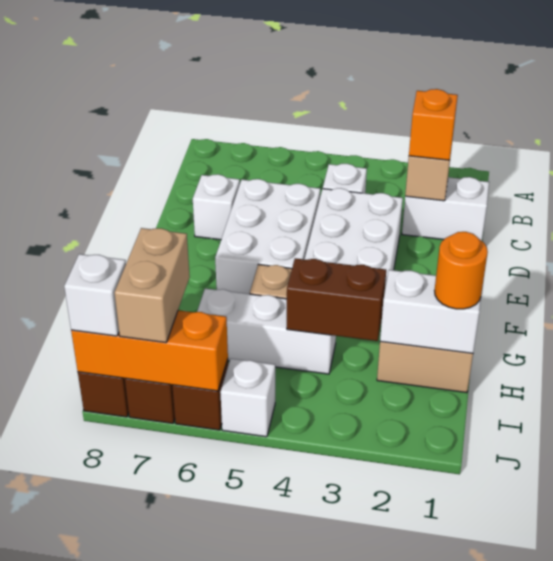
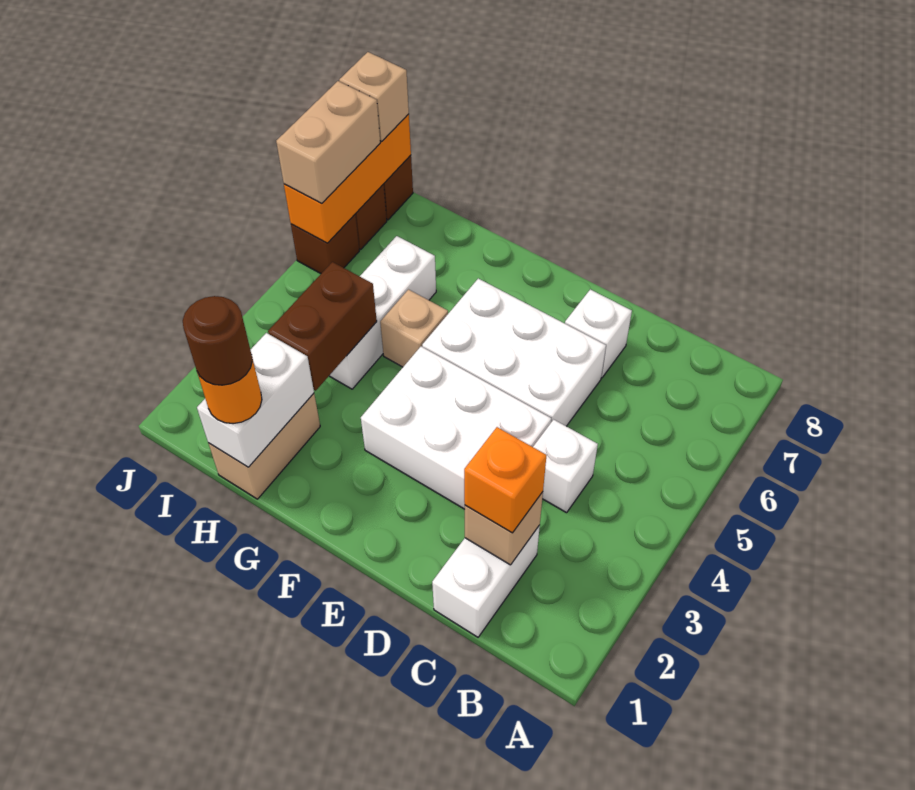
none -> brown 1x1 round brick [183,296,252,385]
tan 1x2 brick [114,228,190,343] -> tan 1x2 brick turned to [276,81,380,203]
white 1x1 brick [220,359,275,437] -> none
white 1x1 brick [64,254,126,336] -> tan 1x1 brick [339,52,409,141]

